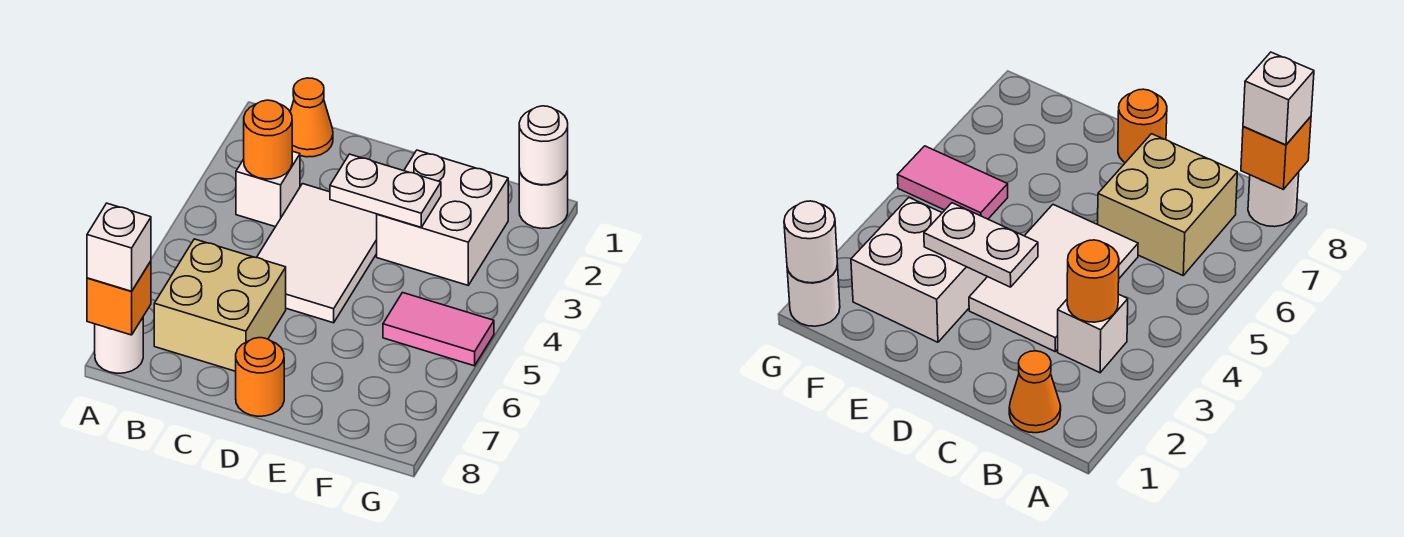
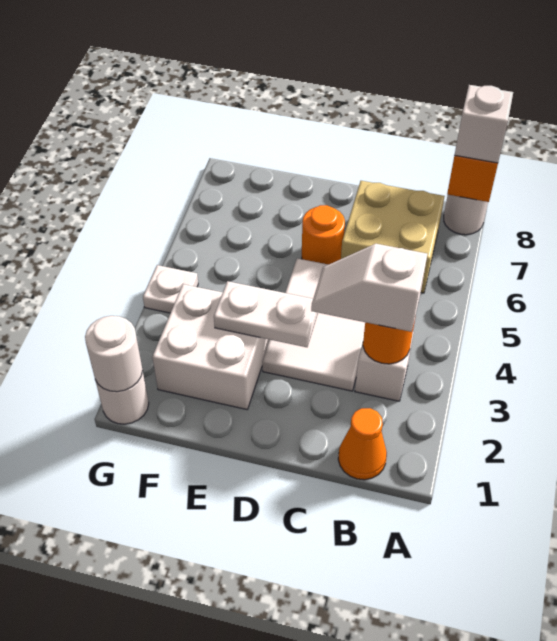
none -> white 1x2 slope [311,244,427,332]
orange 1x1 round brick [236,338,284,416] -> orange 1x1 round brick moved to [302,205,345,265]
pink 1x2 tile [383,293,494,366] -> none
none -> white 1x1 plate [143,265,198,313]

